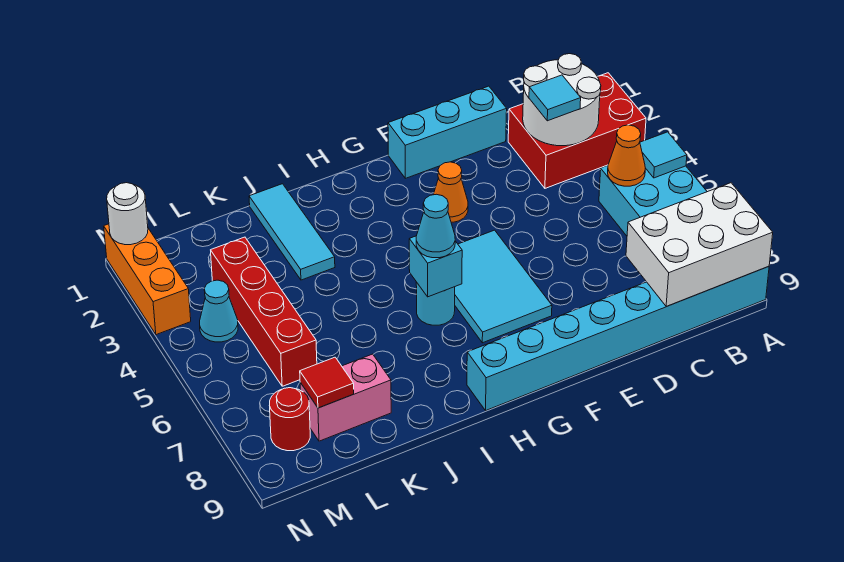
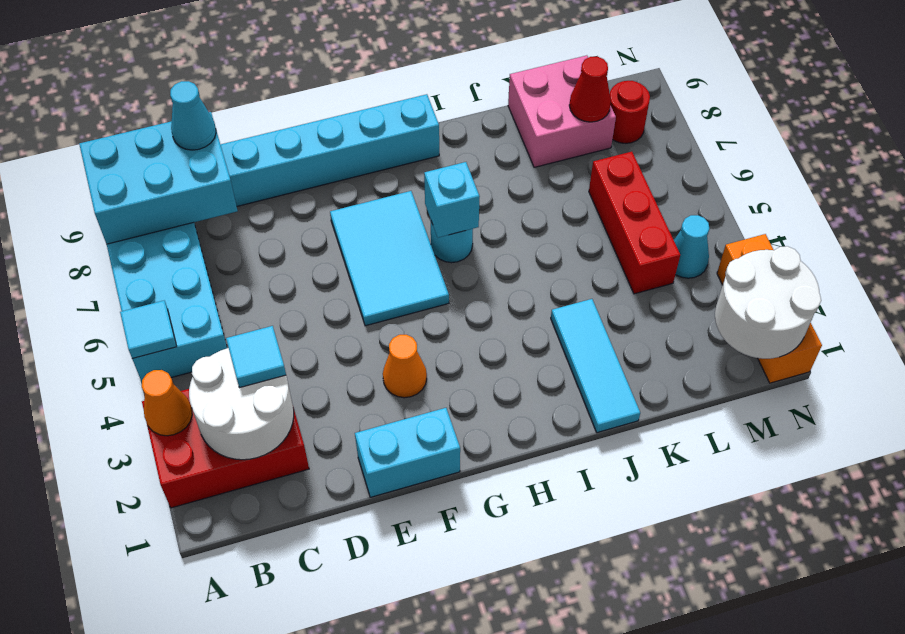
white 2x3 brick [626,183,773,306] -> cyan 2x3 brick [79,112,238,244]
orange 1x1 cone [608,125,645,186] -> orange 1x1 cone moved to [142,370,192,436]
cyan 1x3 brick [388,86,507,178] -> cyan 1x2 brick [355,408,460,497]
cyan 1x1 cone [416,194,455,258] -> cyan 1x1 cone moved to [170,81,216,150]
pink 1x2 brick [300,354,391,441] -> pink 2x2 brick [508,55,616,167]
red 1x4 brick [211,237,317,386] -> red 1x3 brick [589,152,680,294]
red 1x1 tile [300,357,354,408] -> red 1x1 cone [569,57,611,122]
white 1x1 round brick [107,183,148,245] -> white 2x2 round brick [715,246,821,359]

